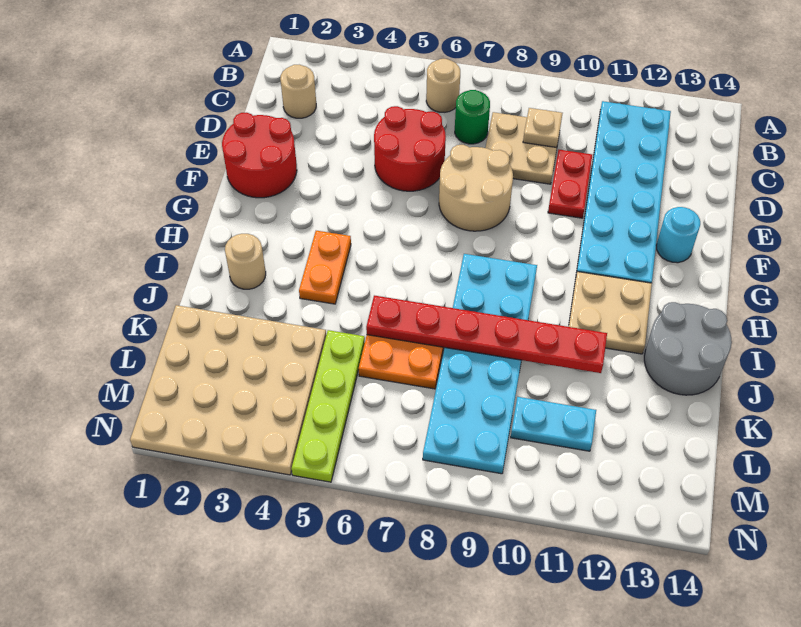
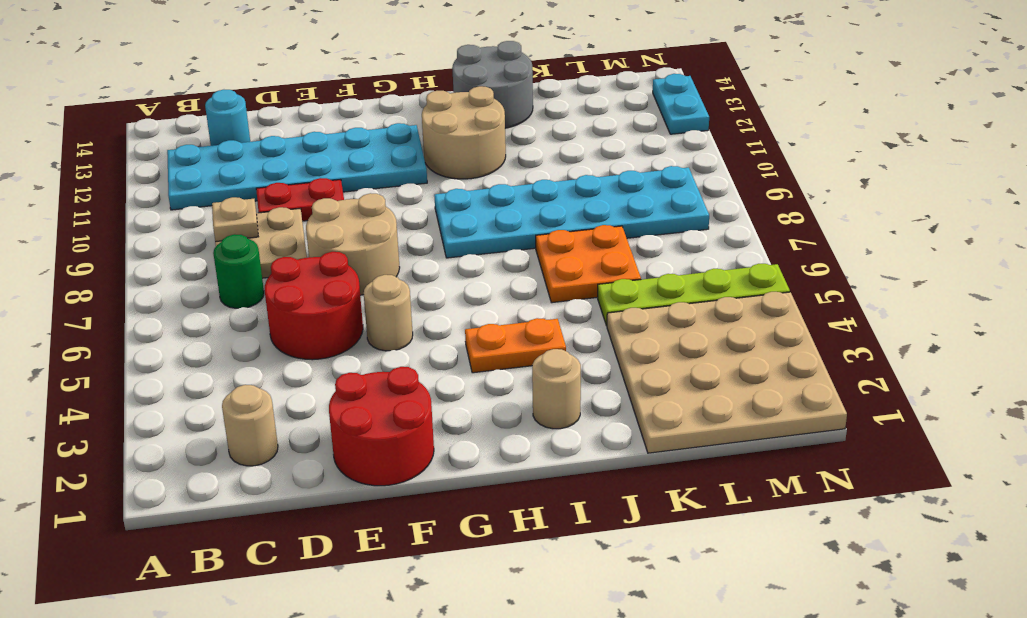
tan 1x1 round brick [426,59,460,112] -> tan 1x1 round brick moved to [364,275,413,351]
cyan 1x1 round brick [656,207,700,263] -> cyan 1x1 round brick moved to [205,90,250,146]
tan 2x2 plate [569,272,652,354] -> tan 2x2 round brick [422,86,506,179]
red 1x6 plate [366,296,607,373] -> none
cyan 1x2 plate [511,397,596,451] -> cyan 1x2 plate moved to [653,74,709,134]

